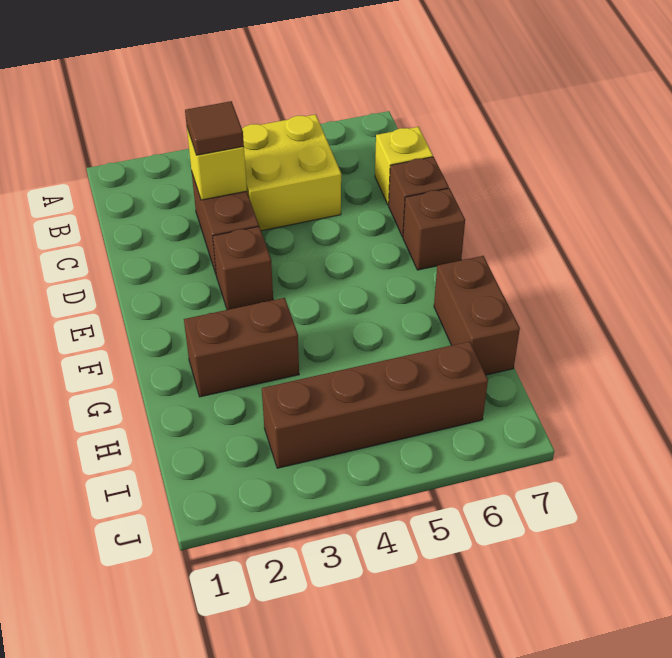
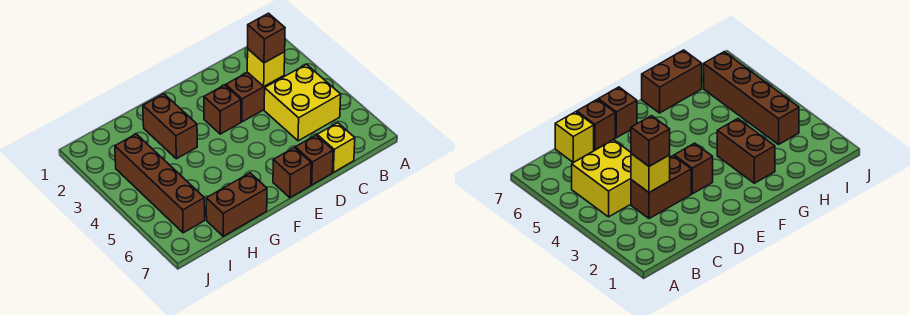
brown 1x1 tile [185,101,244,155] -> brown 1x1 brick [248,13,285,63]

